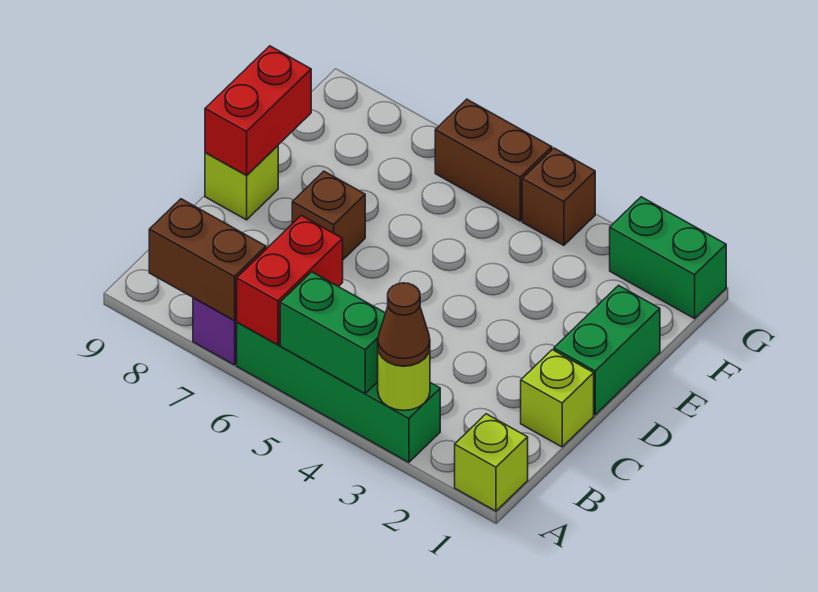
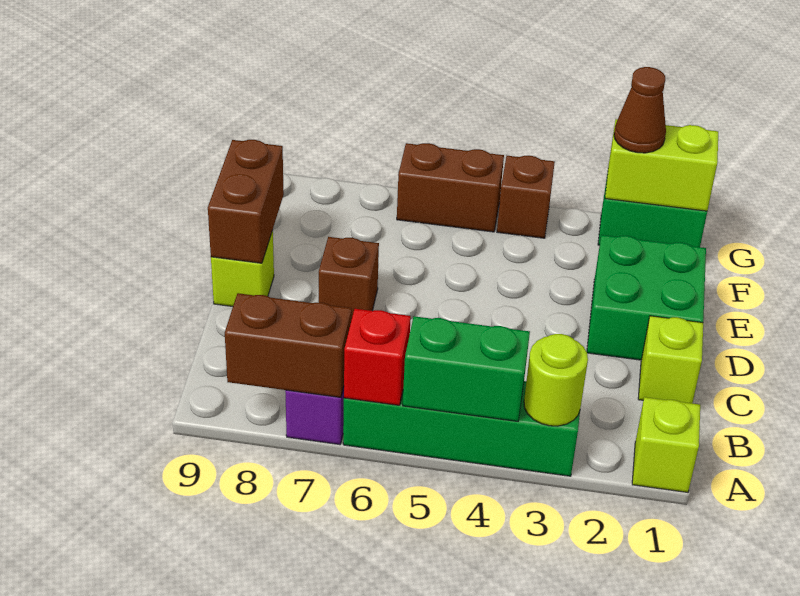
brown 1x1 cone [378,283,430,366] -> brown 1x1 cone moved to [614,67,666,153]
red 1x2 brick [237,215,343,345] -> red 1x1 brick [344,309,411,405]
green 1x2 brick [554,285,660,415] -> green 2x2 brick [587,235,706,360]
red 1x2 brick [205,46,311,175] -> brown 1x2 brick [208,140,284,263]
none -> lime 1x2 brick [605,119,718,211]

